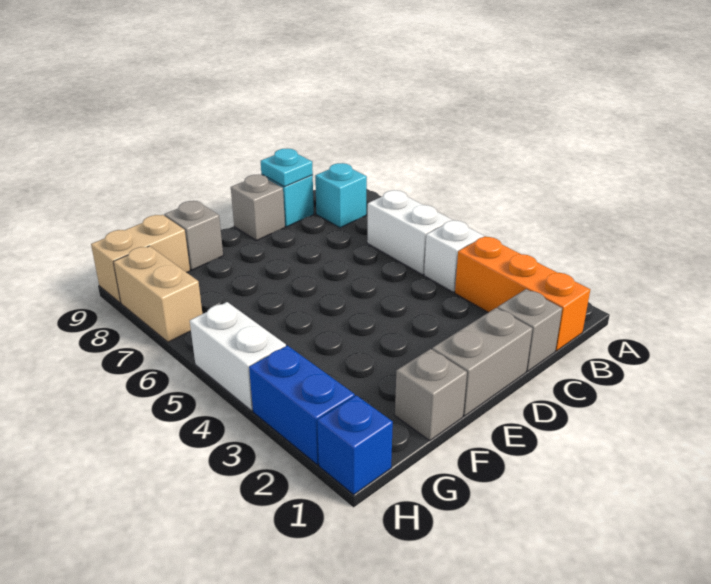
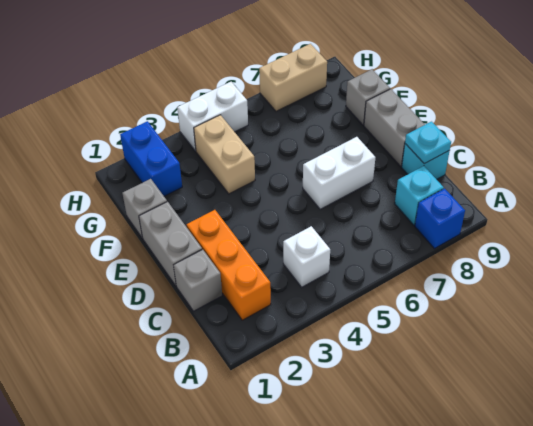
orange 1x3 brick [455,236,590,351] -> orange 1x3 brick turned to [187,210,271,320]
white 1x2 brick [367,190,452,275] -> white 1x2 brick moved to [303,137,375,209]
grey 1x1 brick [231,175,285,241] -> grey 1x2 brick [364,89,425,166]
tan 1x2 brick [91,215,190,303] -> tan 1x2 brick moved to [194,115,255,194]
blue 1x1 brick [317,395,393,494] -> blue 1x1 brick moved to [415,189,465,249]
blue 1x2 brick [249,346,355,465] -> blue 1x2 brick turned to [120,121,182,196]

